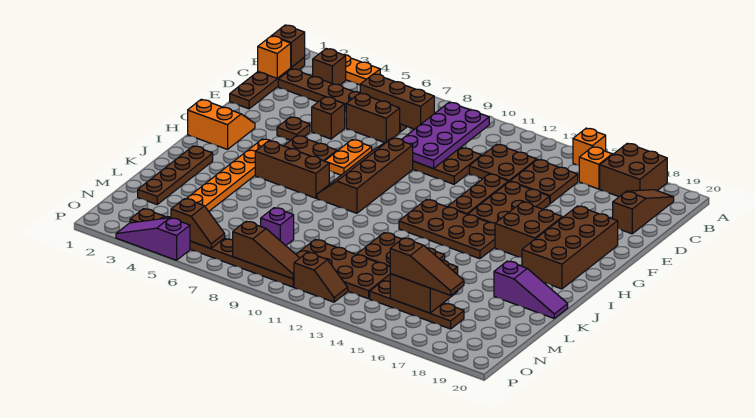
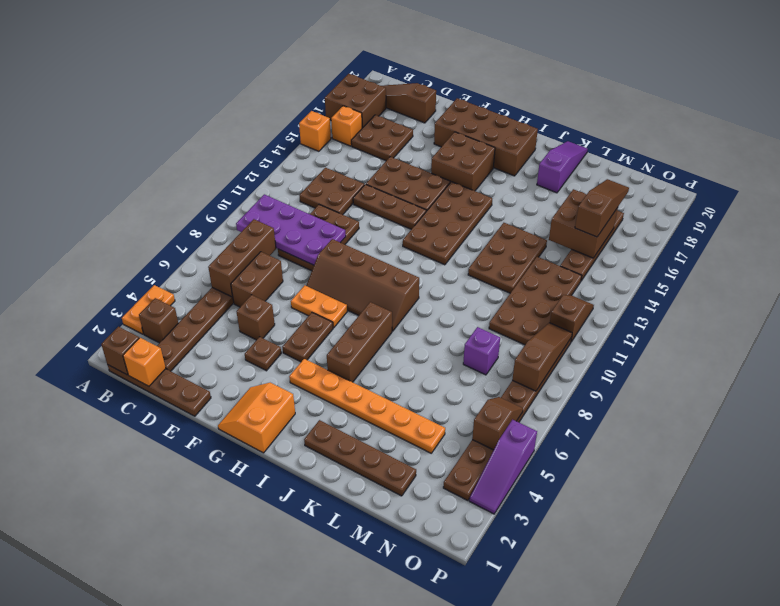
brown 2x2 plate [510,159,578,203] -> brown 2x2 plate moved to [351,115,413,161]

